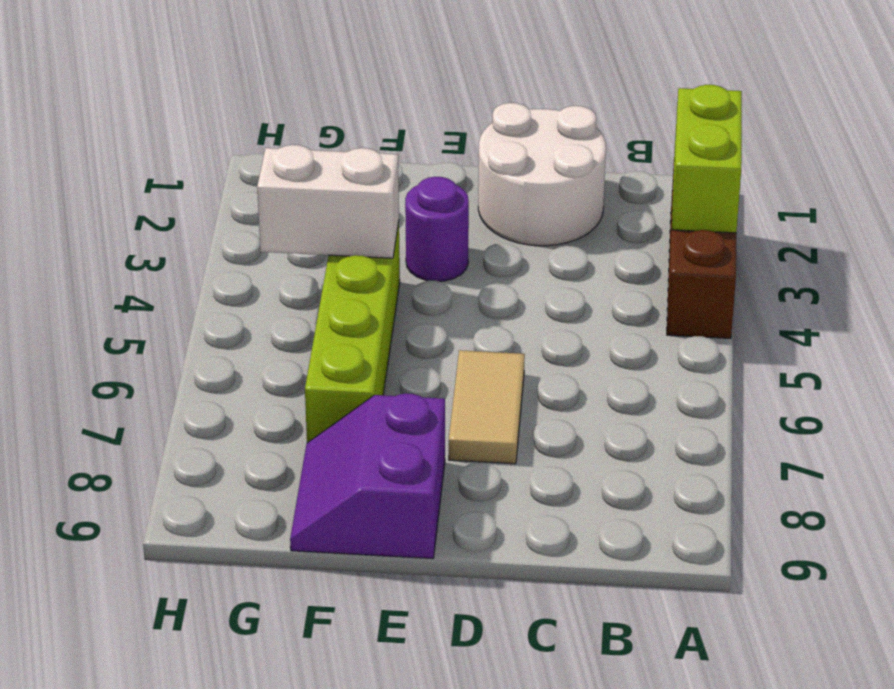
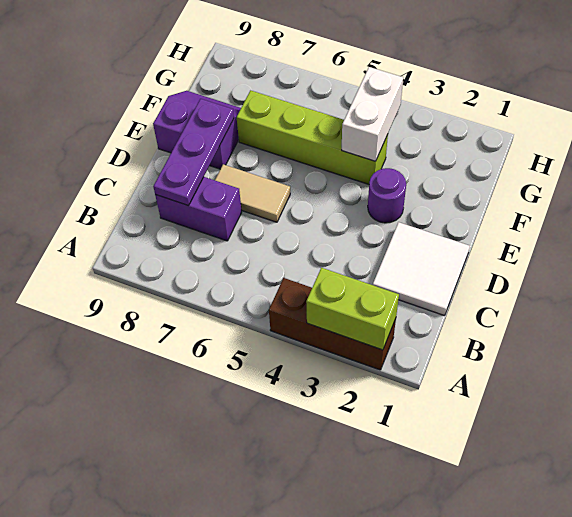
white 2x2 round brick [478,103,606,246] -> white 2x2 tile [373,222,470,316]
none -> purple 1x2 brick [155,177,242,241]
none -> purple 1x3 plate [153,99,234,206]

